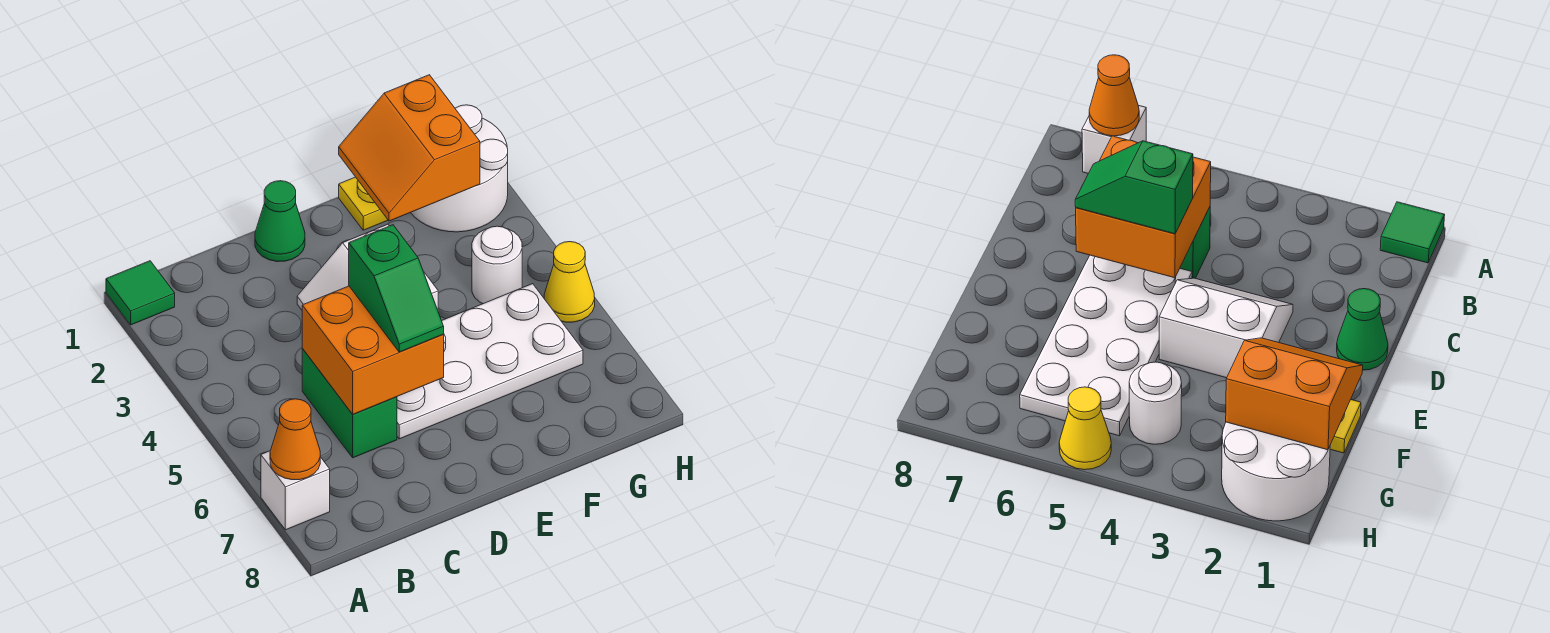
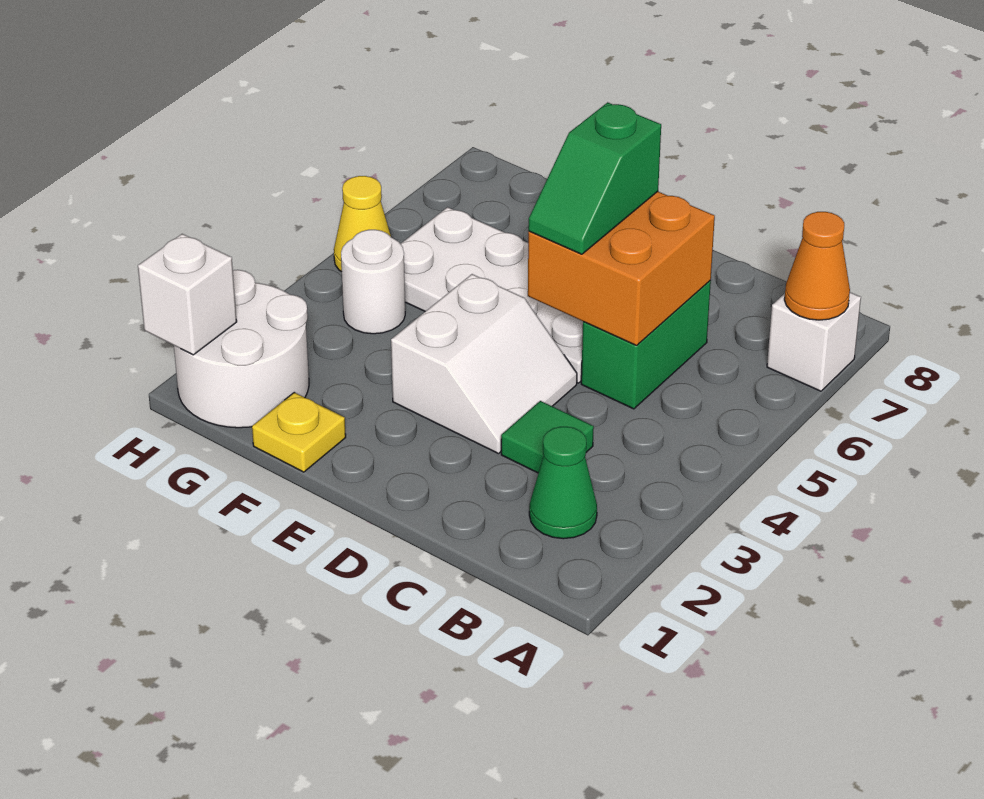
green 1x1 tile [106,261,175,325] -> green 1x1 tile moved to [501,401,594,473]
green 1x1 cone [255,181,305,262] -> green 1x1 cone moved to [529,427,597,539]
green 1x2 slope [349,225,444,352] -> green 1x2 slope turned to [528,102,661,254]
orange 2x2 slope [339,75,480,221] -> none
none -> white 1x1 brick [138,234,237,355]

